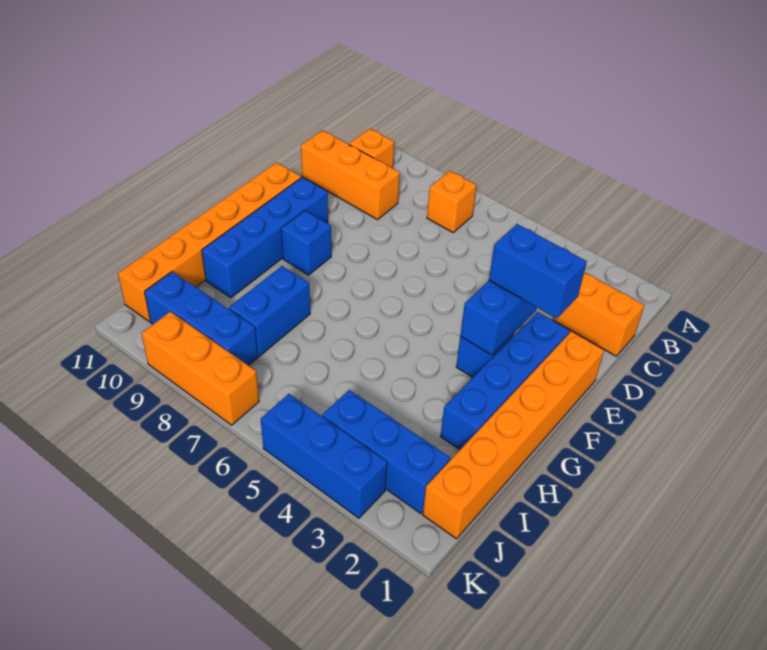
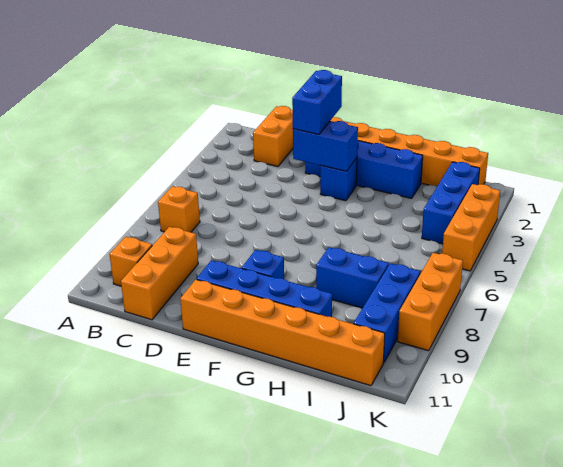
blue 1x3 brick [261,394,387,518] -> orange 1x3 brick [442,184,500,271]

